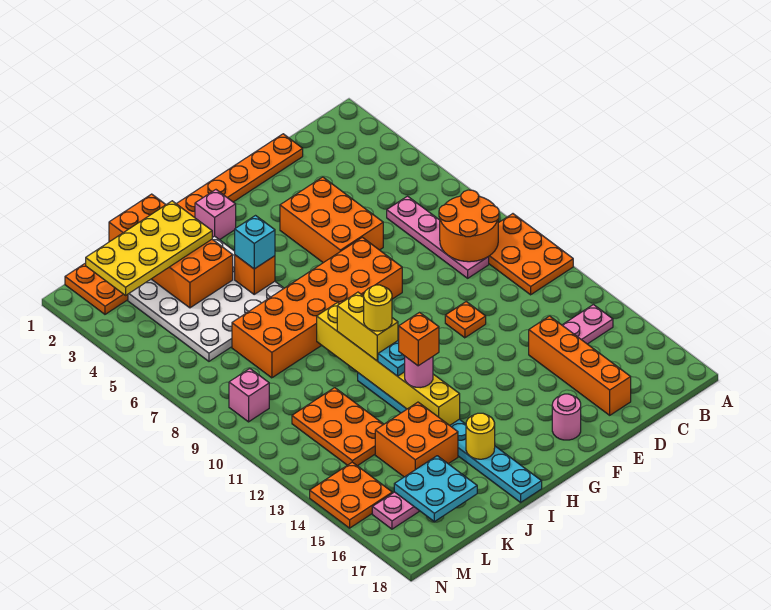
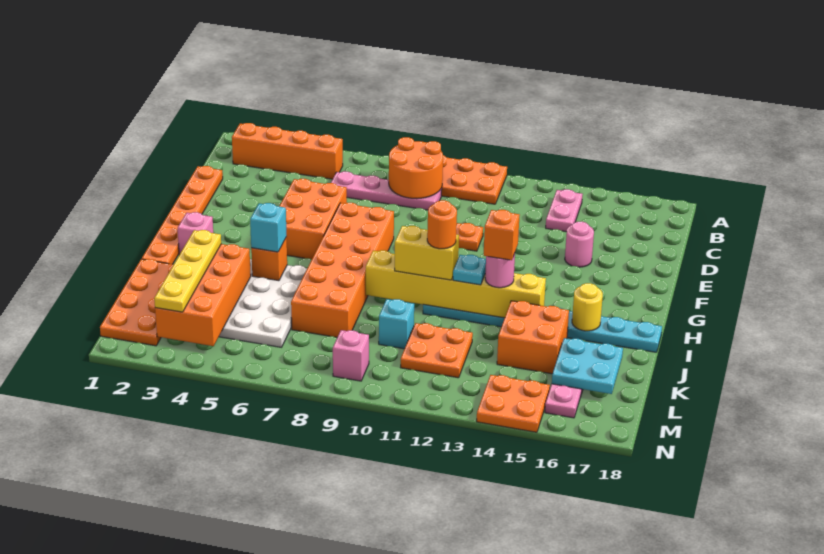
orange 1x4 brick [529,316,631,415] -> orange 1x4 brick moved to [232,123,343,179]
orange 2x3 brick [280,177,383,263] -> orange 2x3 brick turned to [279,179,347,259]
pink 1x1 round brick [552,394,581,440] -> pink 1x1 round brick moved to [565,222,594,267]
yellow 1x1 round brick [364,285,392,331] -> orange 1x1 round brick [427,200,457,249]
orange 2x4 brick [109,194,233,308] -> orange 2x4 brick turned to [155,244,251,346]
yellow 2x4 plate [86,201,212,295] -> yellow 1x4 plate [154,230,221,312]
none -> cyan 1x1 brick [379,299,414,349]
orange 2x3 plate [292,388,384,466] -> orange 2x2 plate [401,323,473,378]

